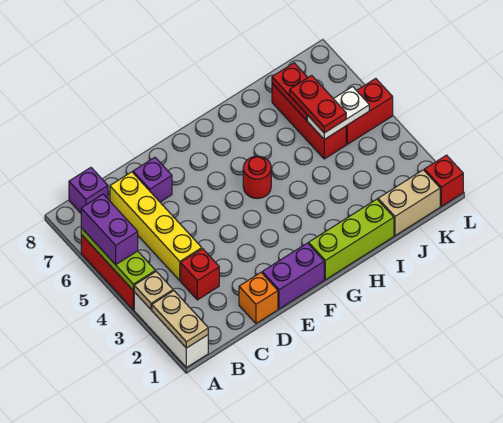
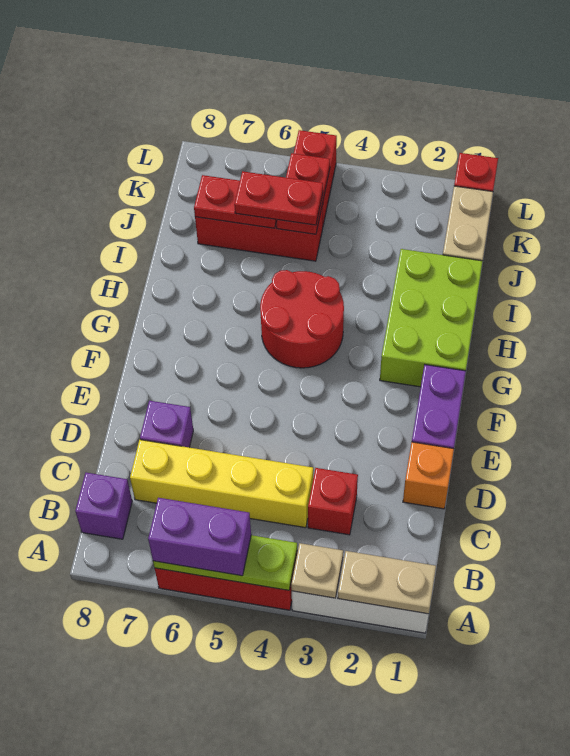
lime 1x3 brick [309,199,394,280] -> lime 2x3 brick [380,249,483,387]
red 1x1 round brick [243,156,271,199] -> red 2x2 round brick [260,270,344,368]
white 1x2 plate [307,87,369,139] -> red 1x2 plate [277,153,330,234]

